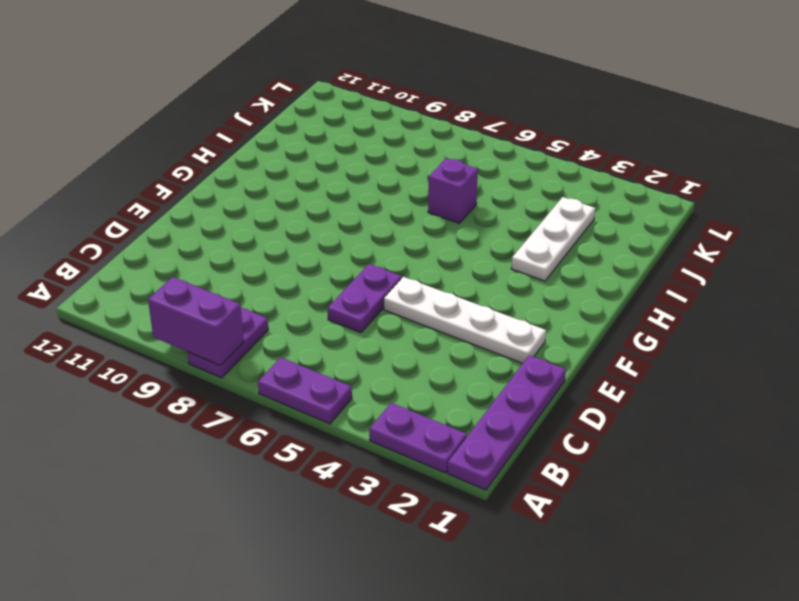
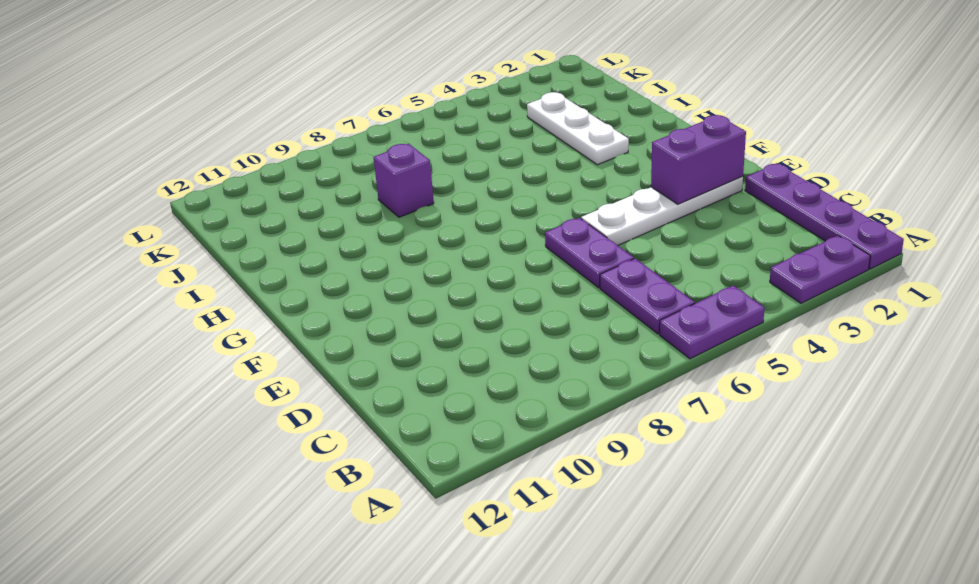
purple 1x2 plate [188,308,268,378] -> purple 1x2 plate moved to [600,259,695,334]
purple 1x2 brick [148,277,244,366] -> purple 1x2 brick moved to [651,115,746,204]
purple 1x1 brick [428,158,478,223] -> purple 1x1 brick moved to [374,144,434,217]

